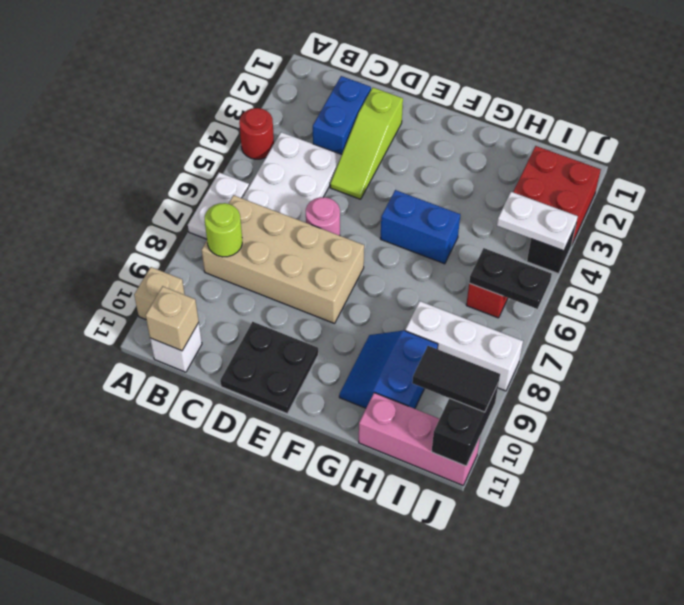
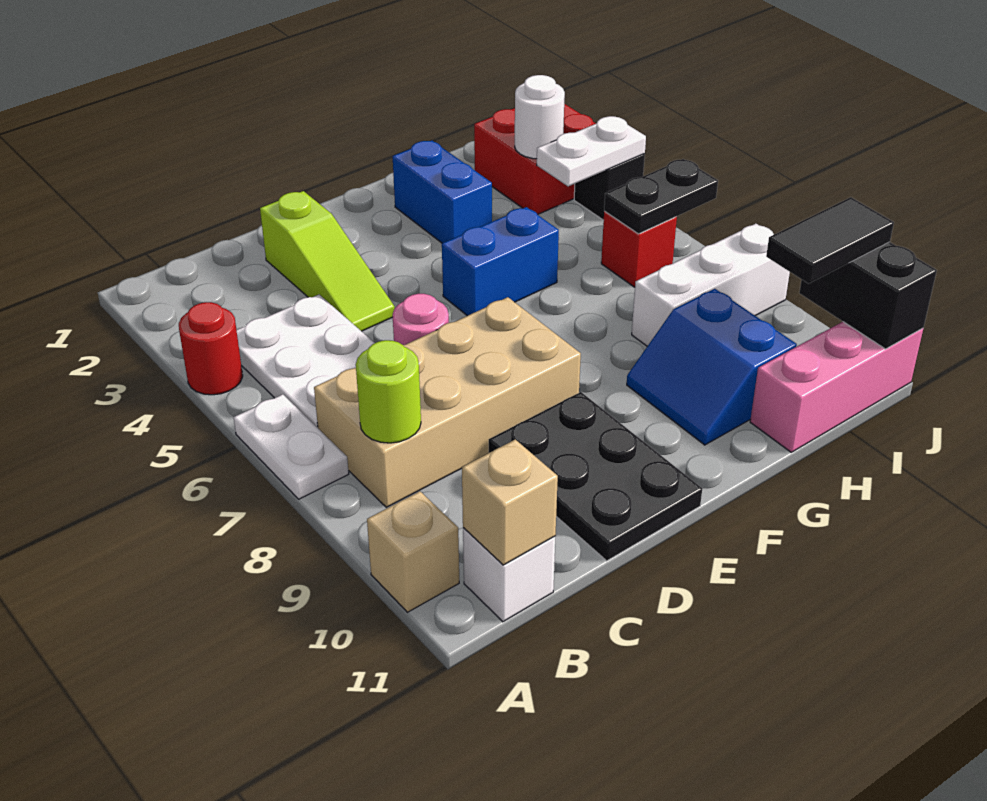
blue 1x2 brick [313,76,371,154] -> blue 1x2 brick moved to [393,141,492,243]
black 2x2 plate [220,322,318,414] -> black 2x3 plate [489,392,702,561]
none -> white 1x1 round brick [515,75,565,159]

